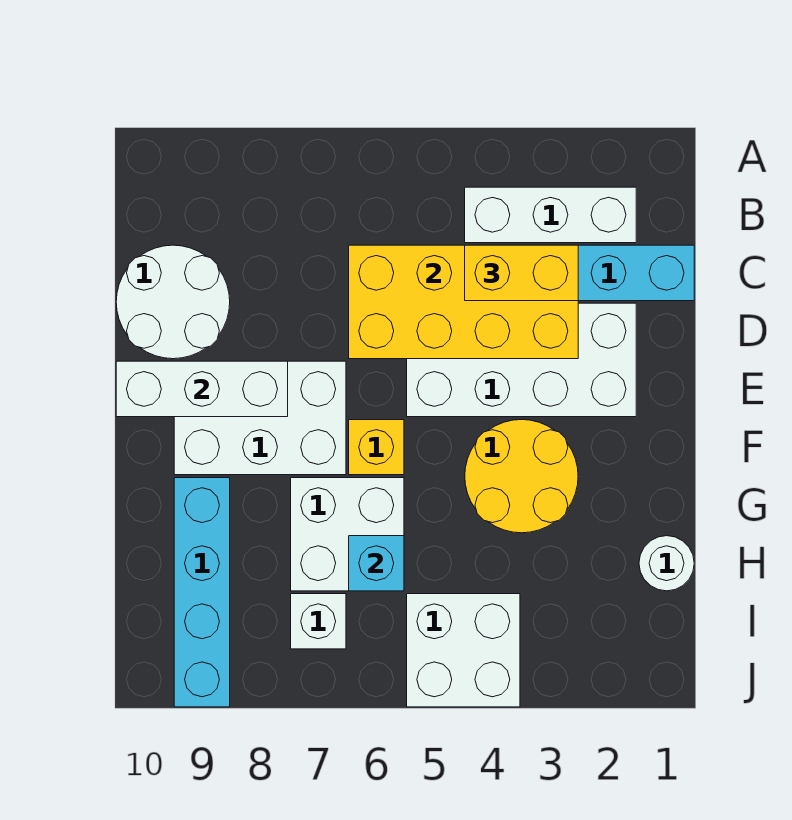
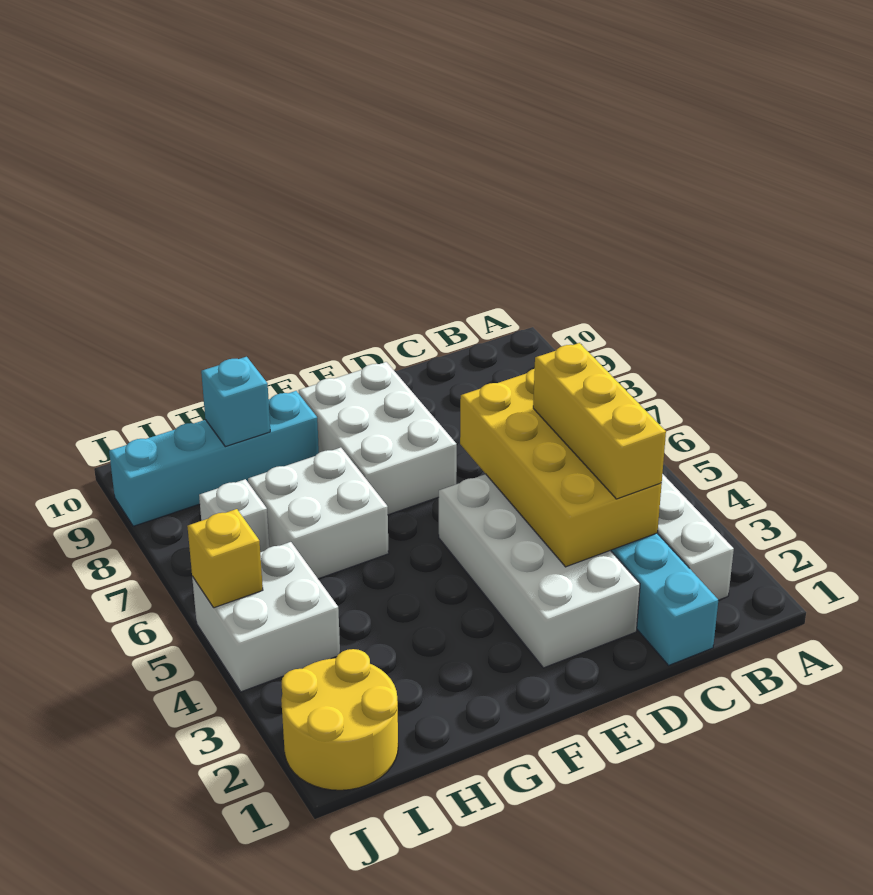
yellow 1x2 brick [465,245,578,301] -> yellow 1x3 brick [533,343,666,499]
white 2x2 round brick [116,245,230,359] -> none
white 1x3 brick [116,361,288,417] -> none
yellow 2x2 round brick [465,420,578,533] -> yellow 2x2 round brick moved to [281,649,398,790]
yellow 1x1 brick [349,420,404,475] -> yellow 1x1 brick moved to [187,509,263,608]
white 1x1 round brick [639,536,694,591] -> none
cyan 1x1 brick [349,536,404,591] -> cyan 1x1 brick moved to [201,357,270,447]

